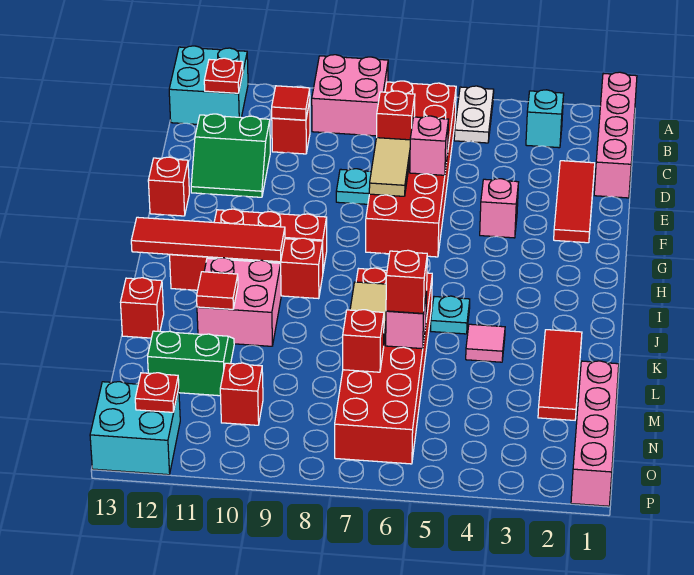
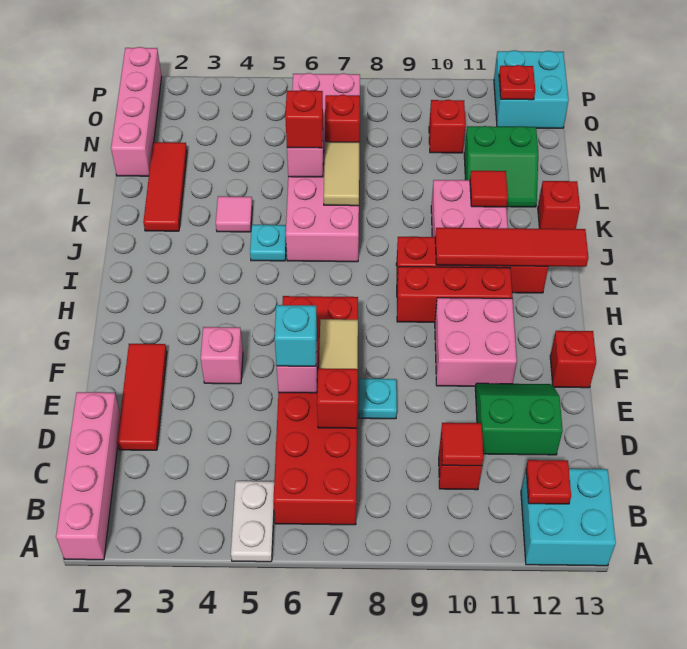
pink 2x2 brick [312,55,388,136] -> pink 2x2 brick moved to [435,298,517,386]
cyan 1x1 brick [526,90,564,148] -> cyan 1x1 brick moved to [275,305,317,366]
red 2x6 brick [335,268,432,464] -> pink 2x6 brick [286,73,360,262]

